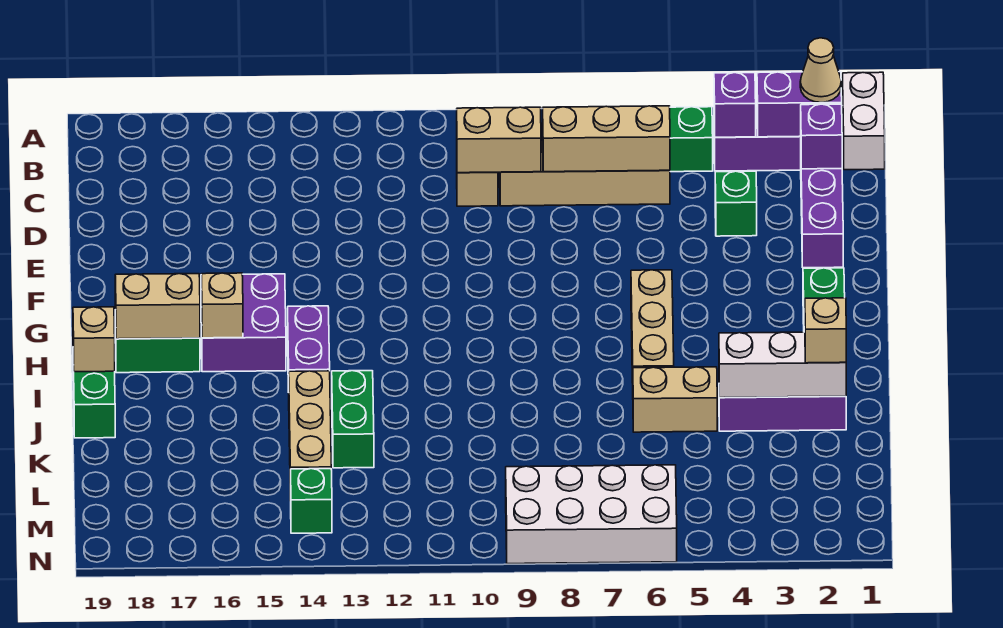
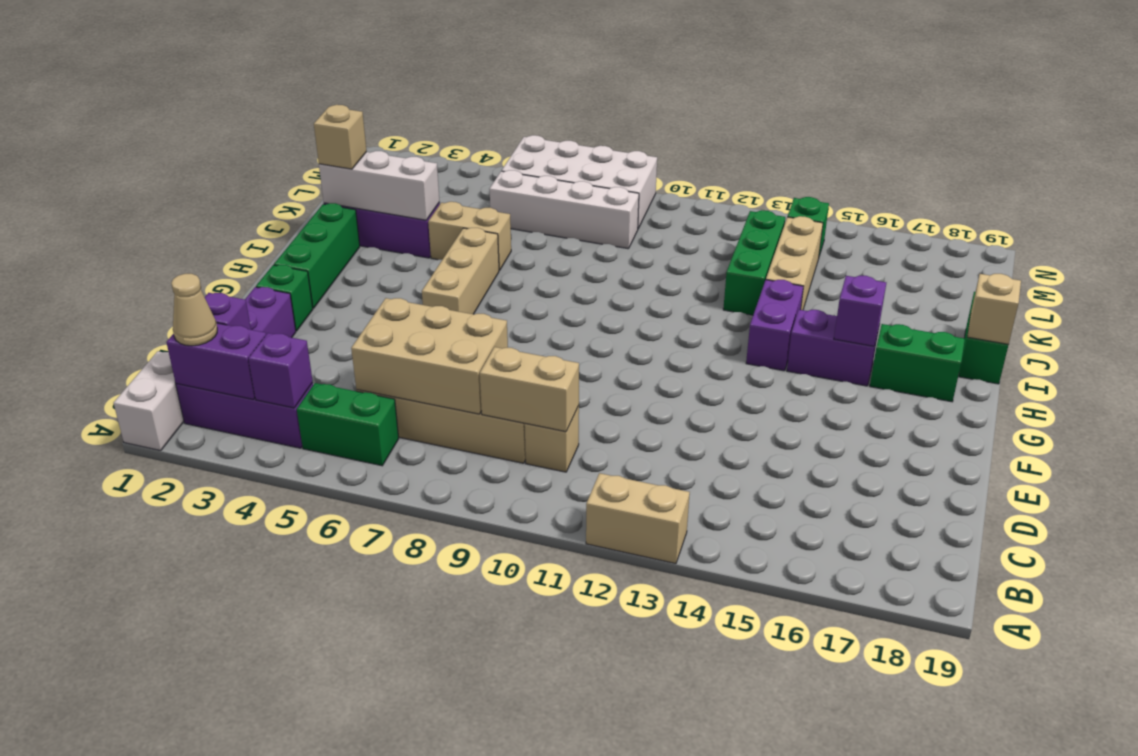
tan 1x3 brick [543,106,670,172] -> tan 2x3 brick [351,298,508,414]
green 1x1 brick [715,171,757,236] -> green 1x1 brick moved to [256,265,313,331]
purple 2x2 brick [201,274,286,372] -> purple 1x2 brick [787,310,879,386]
tan 1x1 brick [201,273,243,338] -> purple 1x1 brick [834,276,886,346]
tan 1x2 brick [115,274,200,339] -> tan 1x2 brick moved to [586,473,690,564]
green 1x2 brick [332,371,374,468] -> green 1x3 brick [723,210,785,315]
none -> white 1x4 brick [490,170,639,249]

